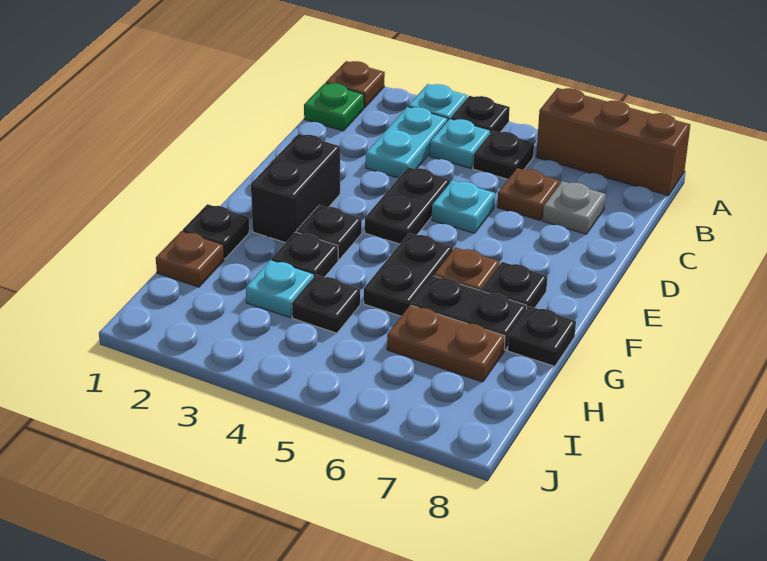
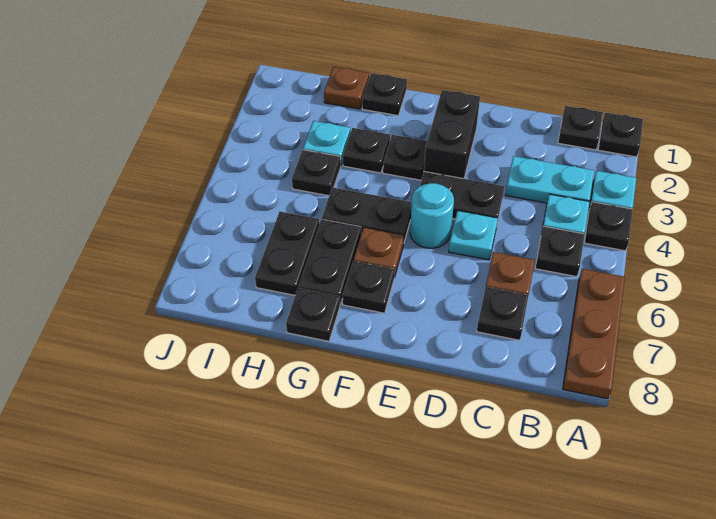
brown 1x1 plate [326,61,385,108] -> black 1x1 plate [598,113,643,157]
brown 1x3 brick [536,88,690,195] -> brown 1x3 plate [563,269,625,399]
green 1x1 plate [304,83,364,131] -> black 1x1 plate [558,106,603,150]
grey 1x1 plate [543,181,606,234] -> black 1x1 plate [477,287,529,340]
black 1x2 brick [251,134,340,243] -> black 1x2 brick turned to [424,90,480,179]
none -> cyan 1x1 round brick [410,183,454,248]
brown 1x2 plate [387,305,505,382] -> black 1x2 plate [255,212,319,295]

